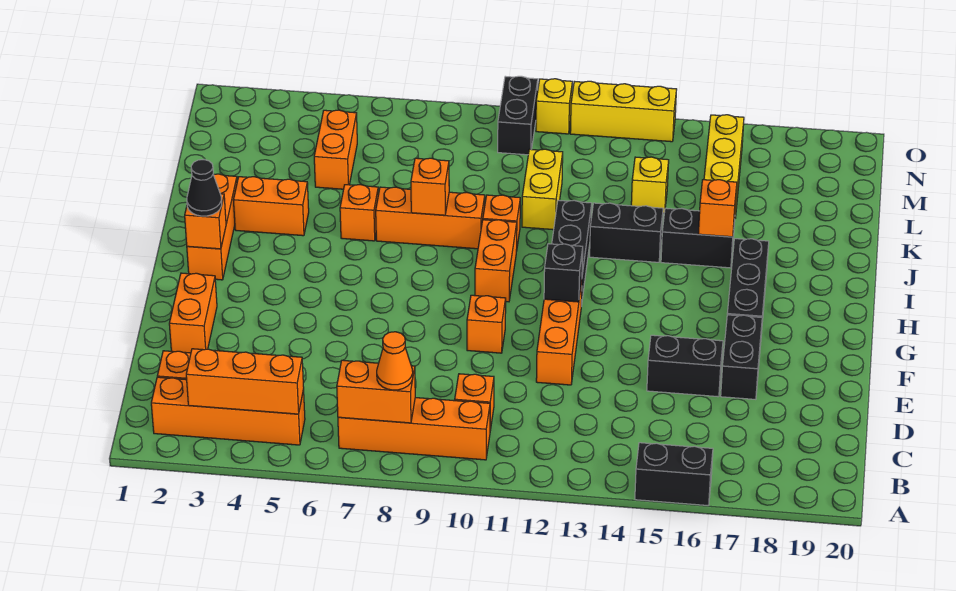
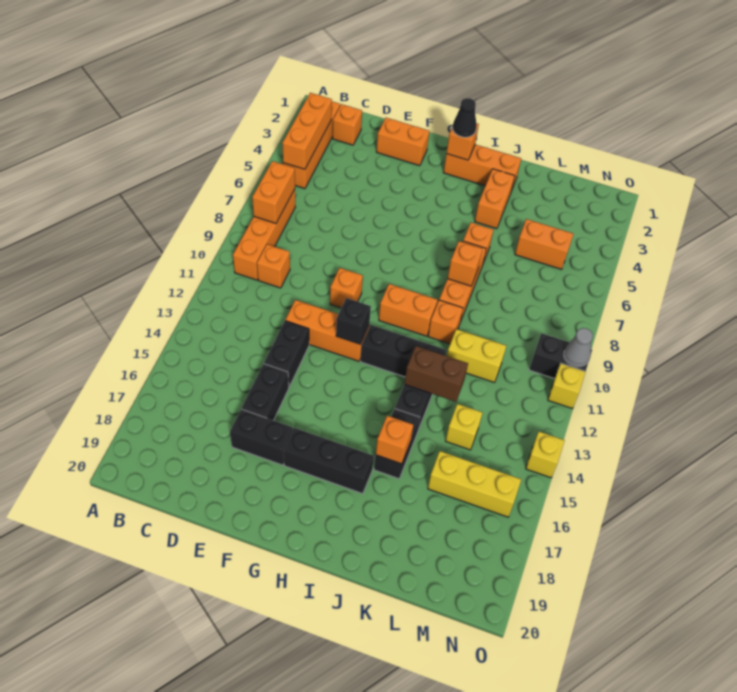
black 1x2 brick [635,443,713,506] -> black 1x2 brick moved to [264,321,309,387]
orange 1x1 cone [377,332,413,390] -> none
none -> brown 1x2 brick [405,346,468,402]
none -> grey 1x1 cone [564,328,593,367]
yellow 1x3 brick [570,81,677,142] -> yellow 1x1 brick [526,432,565,478]

